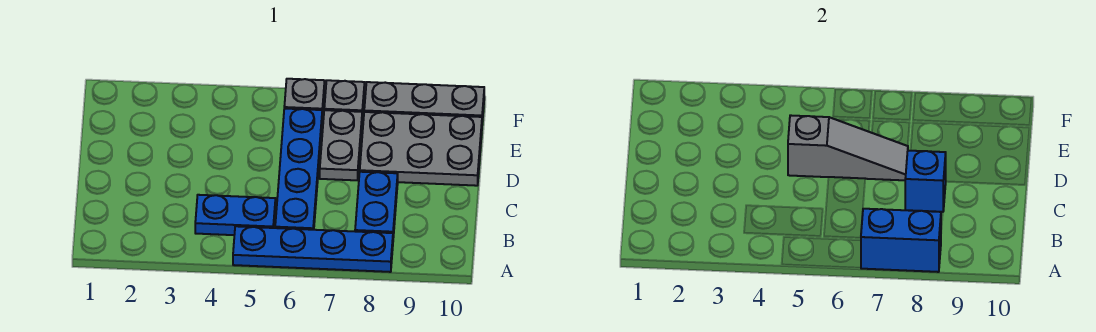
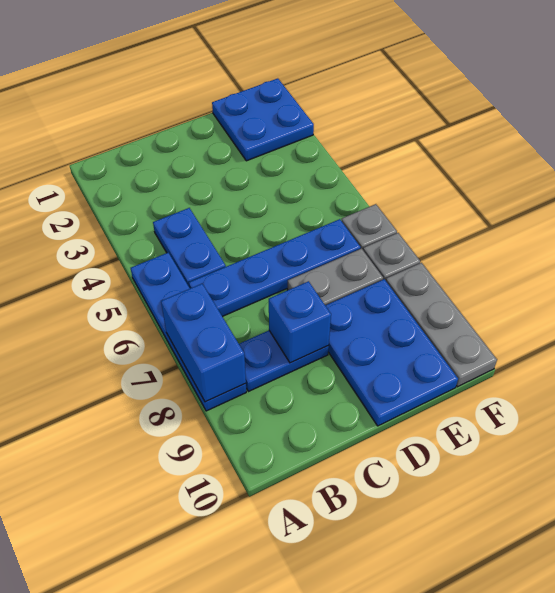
grey 1x3 slope [788,115,908,180] -> none
grey 2x3 plate [360,112,482,186] -> blue 2x3 plate [325,279,458,426]
none -> blue 2x2 plate [212,78,314,161]

